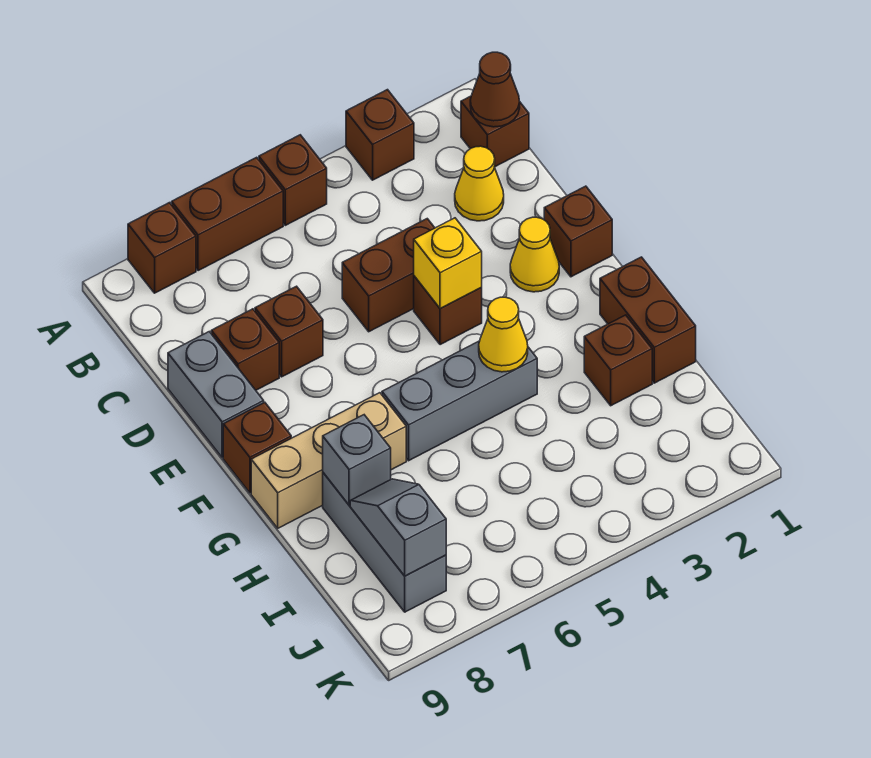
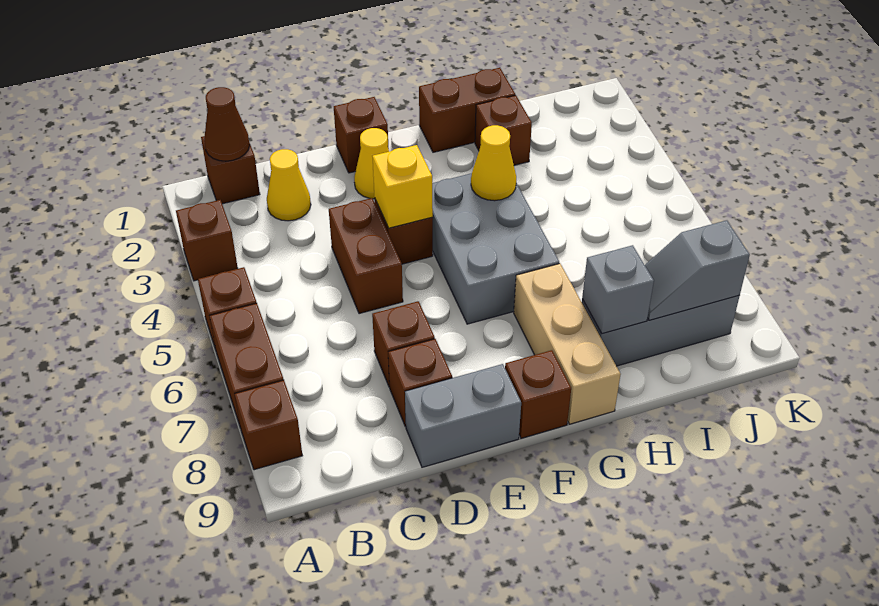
grey 1x3 brick [382,341,537,461] -> grey 2x3 brick [432,173,559,324]

